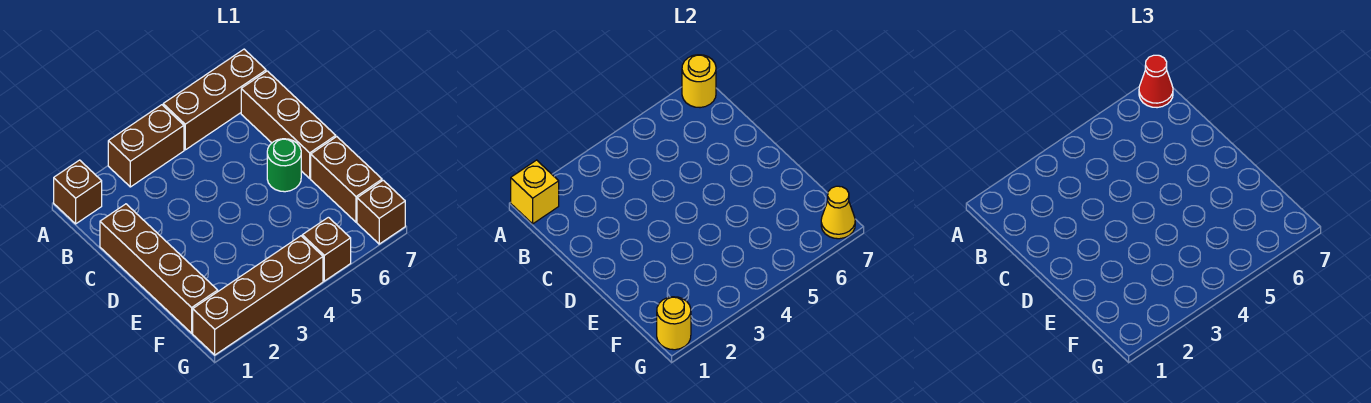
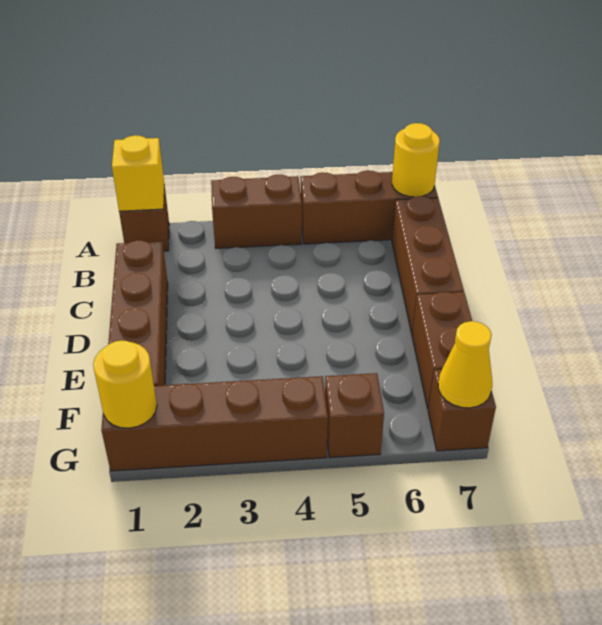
red 1x1 cone [1139,55,1173,108] -> none
green 1x1 round brick [267,139,301,192] -> none

